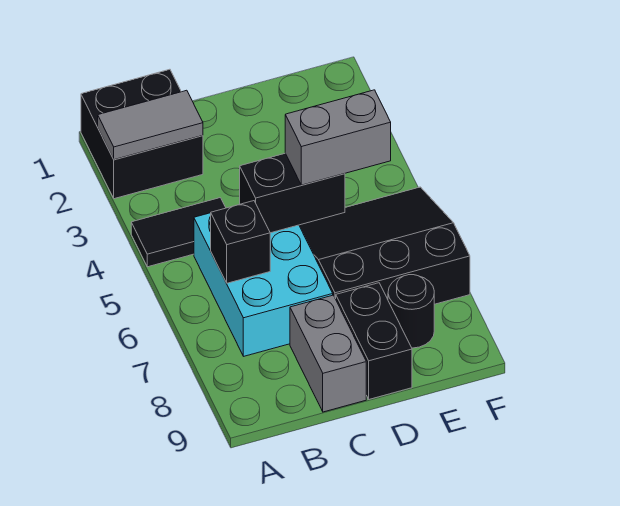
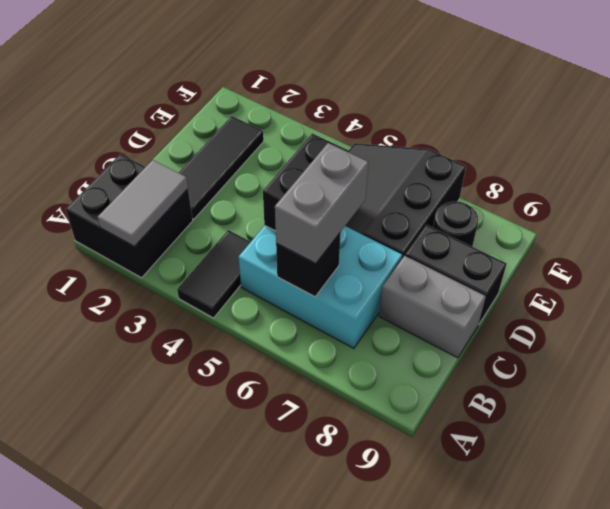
none -> black 1x3 tile [179,116,264,219]
grey 1x2 brick [285,90,391,185] -> grey 1x2 brick moved to [275,143,369,264]

